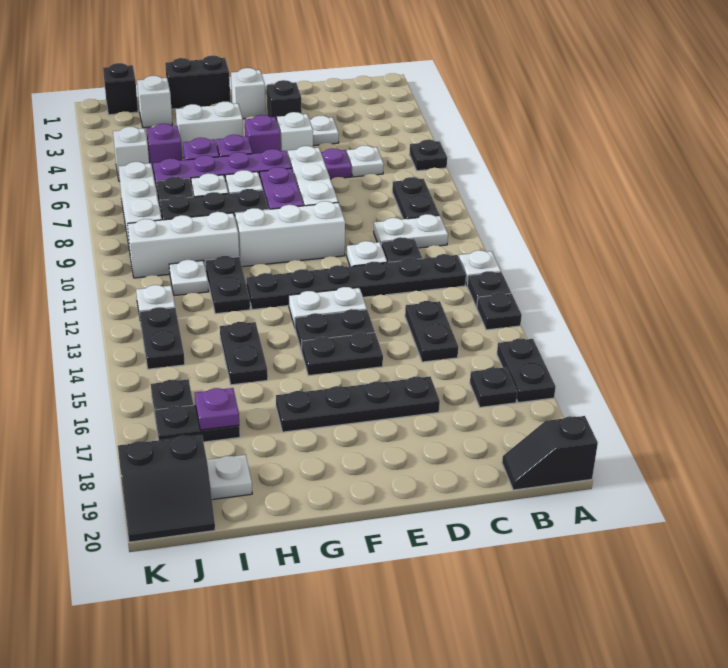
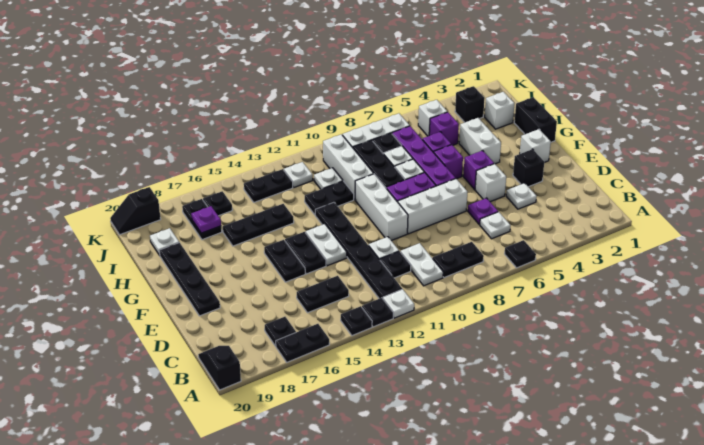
black 1x4 plate [276,377,440,432] -> black 1x4 plate moved to [159,242,220,316]
black 1x2 plate [220,322,268,385] -> black 1x3 plate [223,204,294,246]
black 1x1 brick [103,63,138,115] -> black 1x1 brick moved to [455,86,485,122]
black 2x2 slope [118,435,215,542] -> black 1x2 slope [110,187,161,235]

